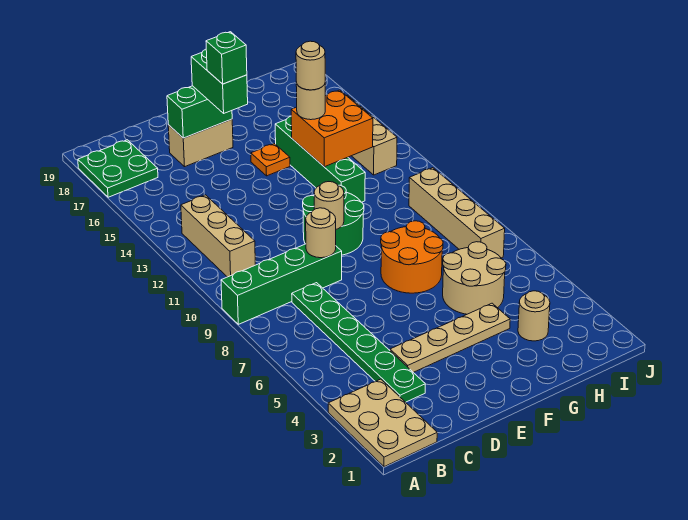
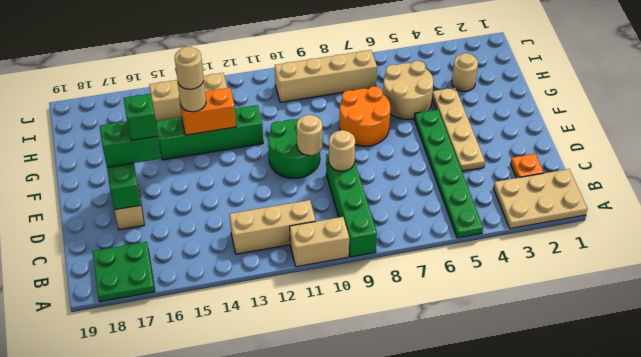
none -> tan 1x2 brick [290,217,349,267]
green 1x6 plate [292,283,425,402] -> green 1x6 plate turned to [414,109,483,238]
orange 1x1 plate [251,144,290,176] -> orange 1x1 plate moved to [511,154,544,178]
orange 2x2 brick [291,90,373,167] -> orange 1x2 brick [179,88,236,135]

